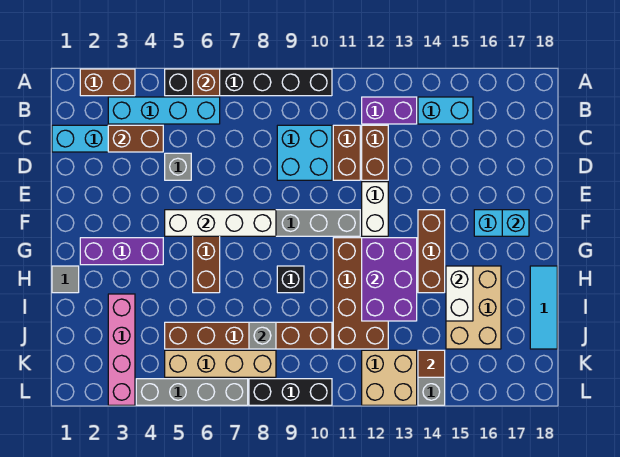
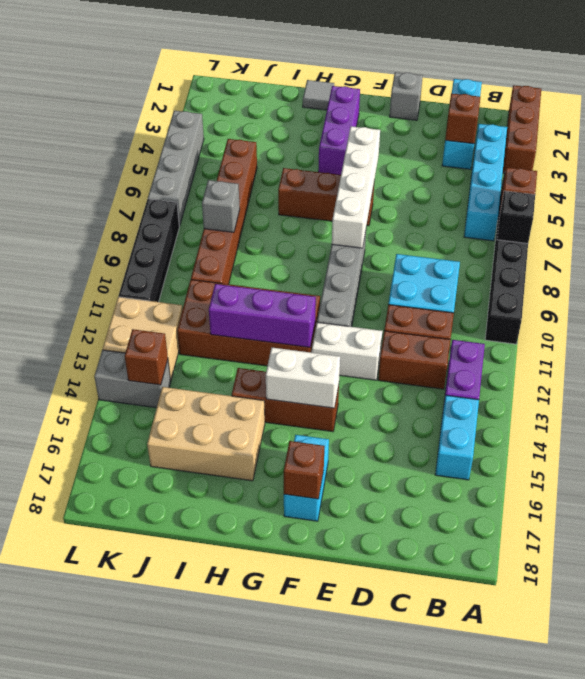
brown 1x2 brick [80,69,135,96] -> brown 1x3 brick [503,85,541,173]
brown 1x2 brick [108,125,163,152] -> brown 1x1 brick [445,93,480,144]
grey 1x1 brick [165,153,191,180] -> grey 1x1 brick moved to [390,72,423,120]
cyan 1x1 brick [502,210,529,236] -> brown 1x1 brick [284,441,324,499]
purple 2x3 brick [362,238,417,321] -> purple 1x3 brick [209,284,316,347]
black 1x1 brick [277,266,304,293] -> black 1x1 brick moved to [497,191,535,244]
white 1x2 brick [446,266,473,321] -> white 1x2 brick moved to [266,348,340,408]
cyan 1x3 tile [530,266,557,349] -> none
pink 1x4 brick [108,294,135,405] -> none
tan 1x4 brick [165,350,276,377] -> none
brown 1x1 tile [418,350,445,377] -> brown 1x1 brick [125,329,168,385]
black 1x3 brick [249,379,332,405] -> black 1x4 brick [119,199,179,302]

